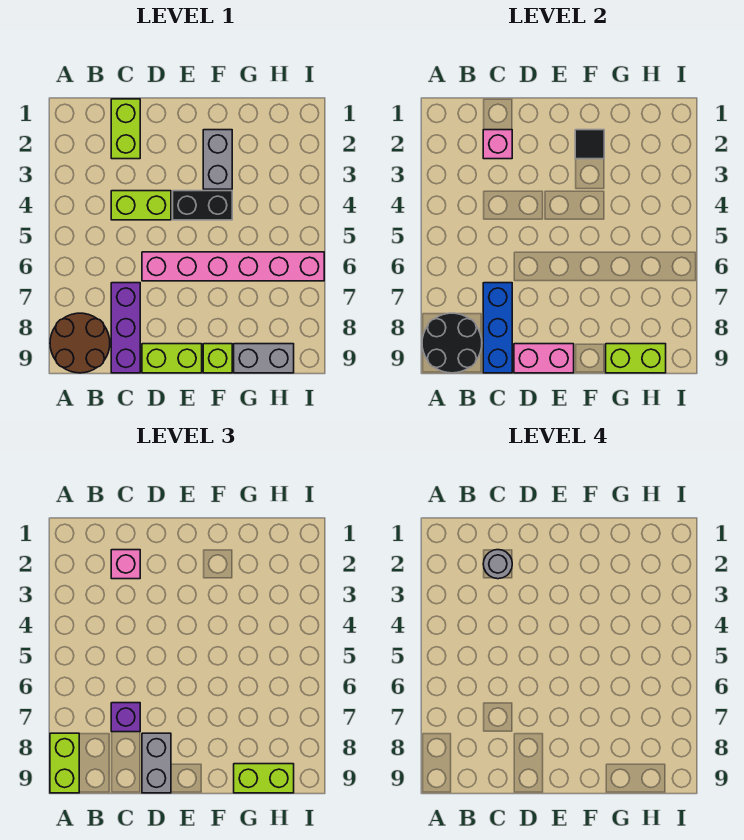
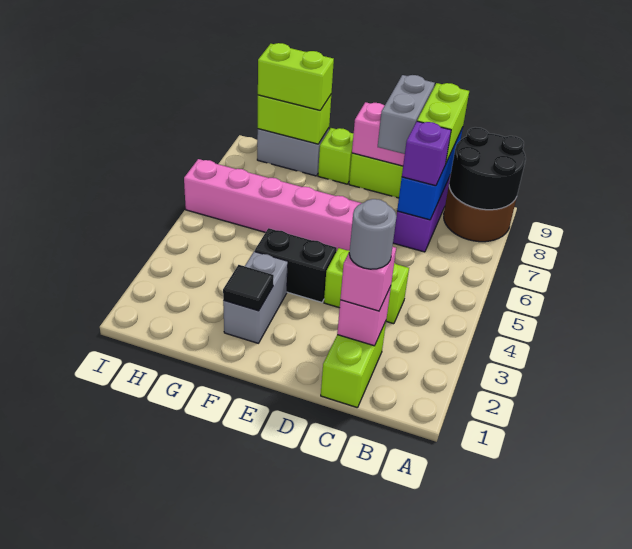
lime 1x2 brick [50,733,79,793] -> lime 1x2 brick moved to [417,83,469,163]

